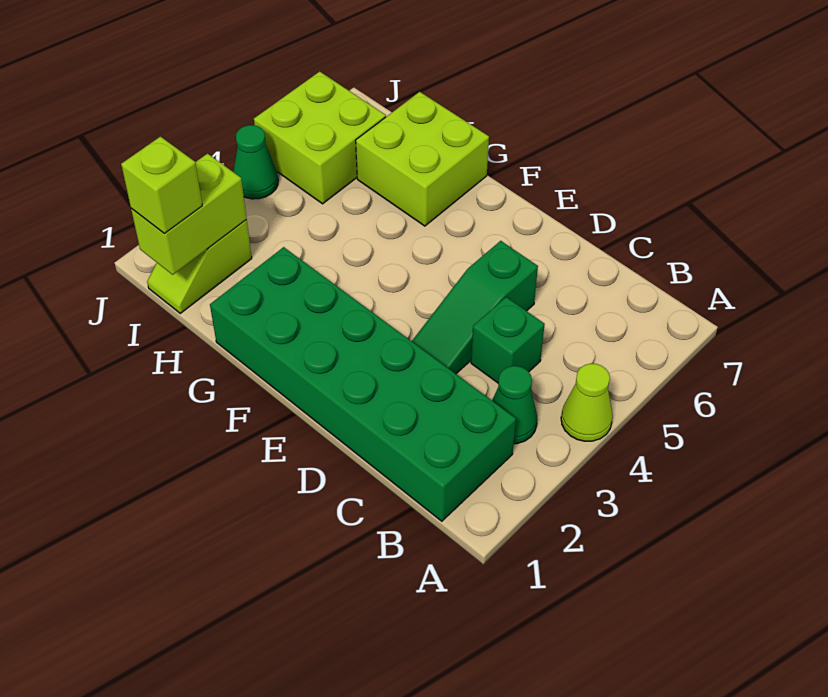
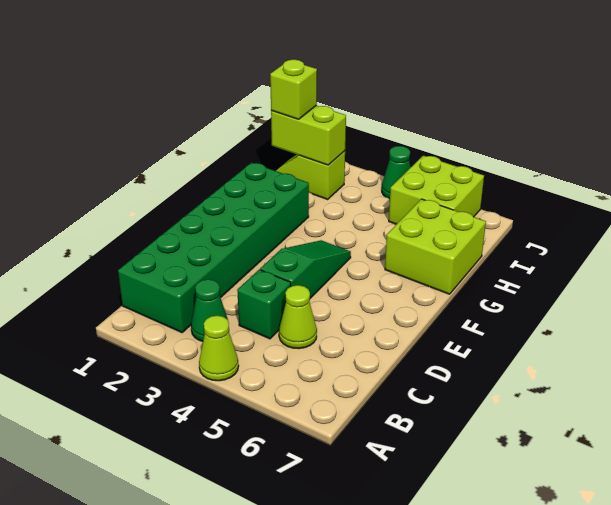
none -> lime 1x1 cone [279,285,317,349]
green 1x3 slope [412,241,538,374] -> green 1x3 slope turned to [260,240,351,298]

